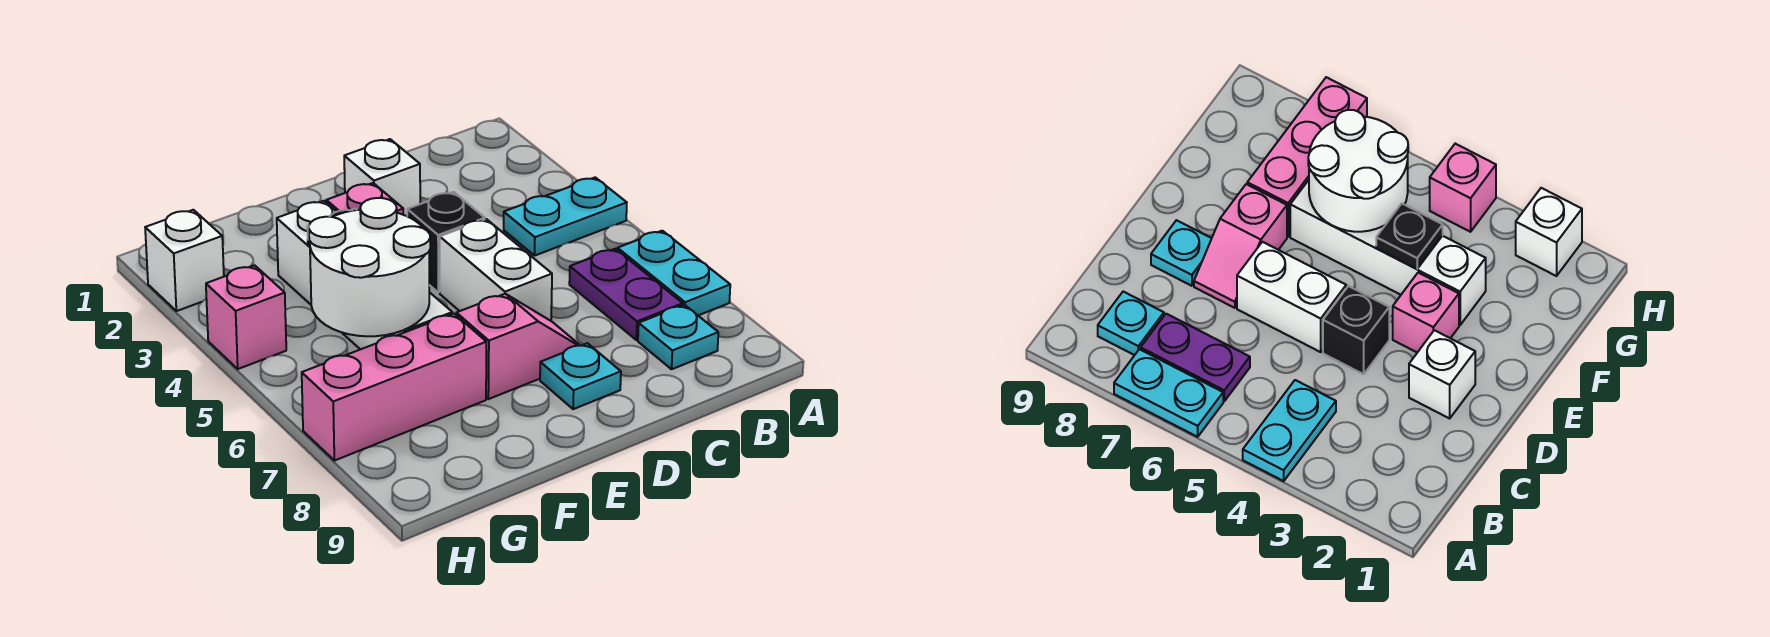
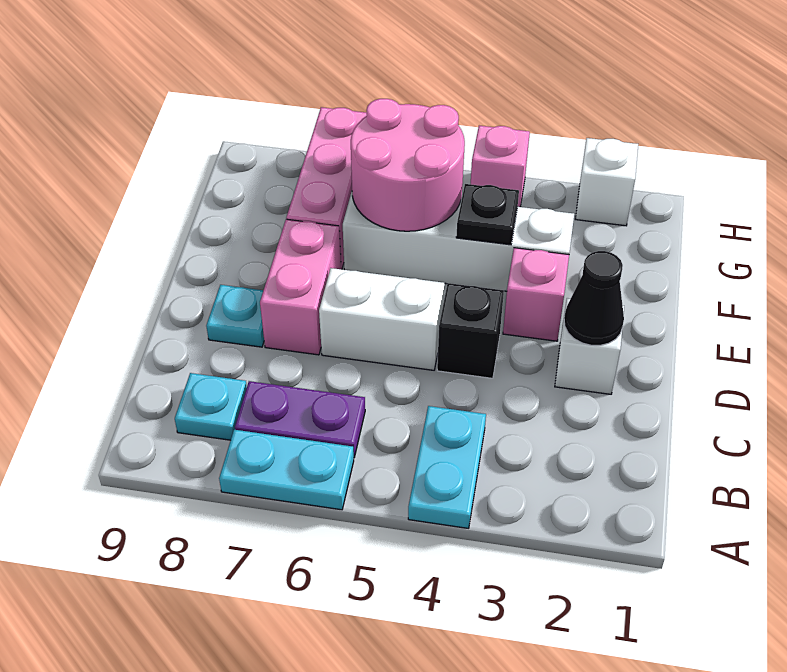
none -> black 1x1 cone [564,251,624,345]
pink 1x2 slope [456,294,580,399] -> pink 1x2 brick [260,219,341,355]
white 2x2 round brick [309,198,430,336] -> pink 2x2 round brick [351,99,465,231]

